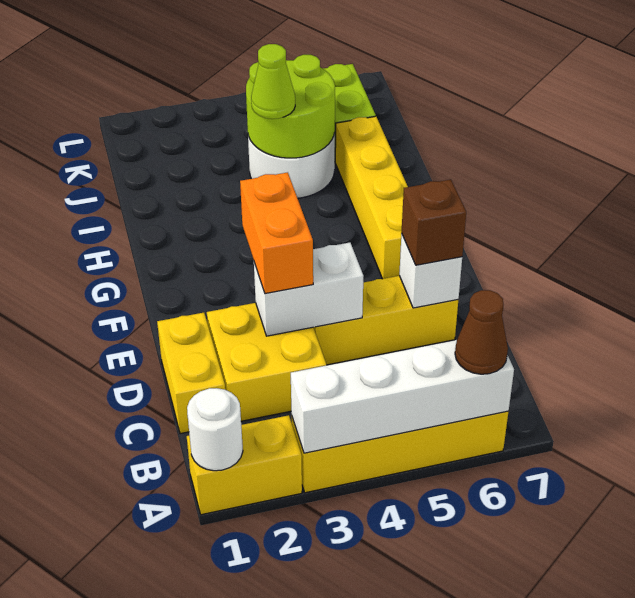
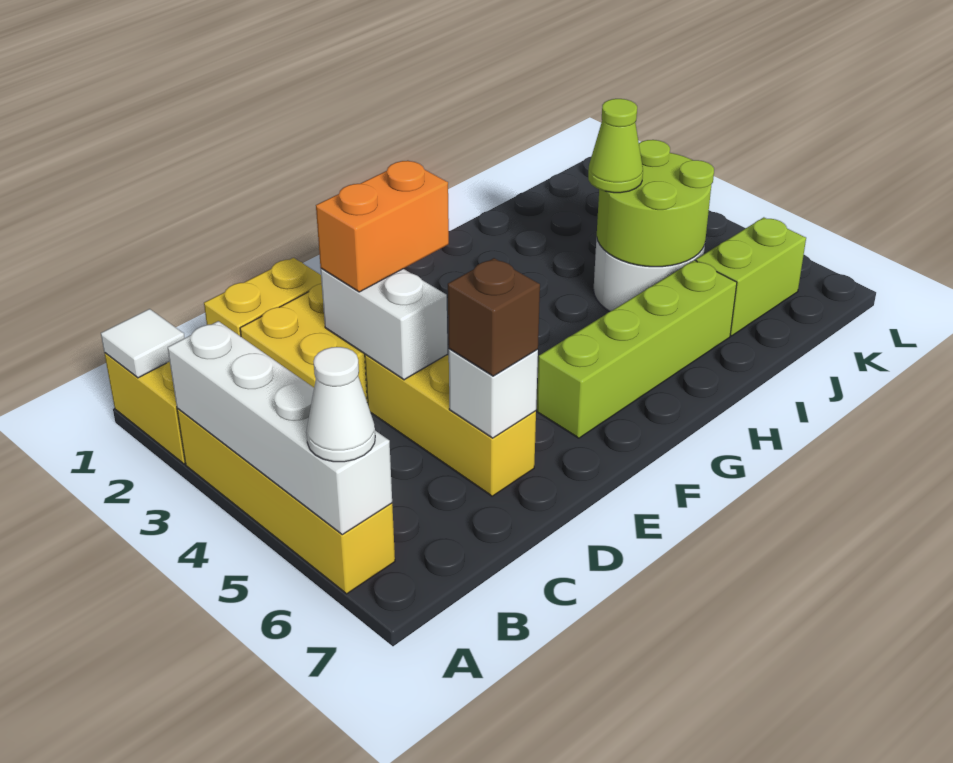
white 1x1 round brick [187,388,243,471] -> white 1x1 tile [101,309,185,378]
brown 1x1 cone [455,290,508,374] -> white 1x1 cone [306,347,375,462]
yellow 1x4 brick [335,116,408,279] -> lime 1x4 brick [537,260,737,438]

